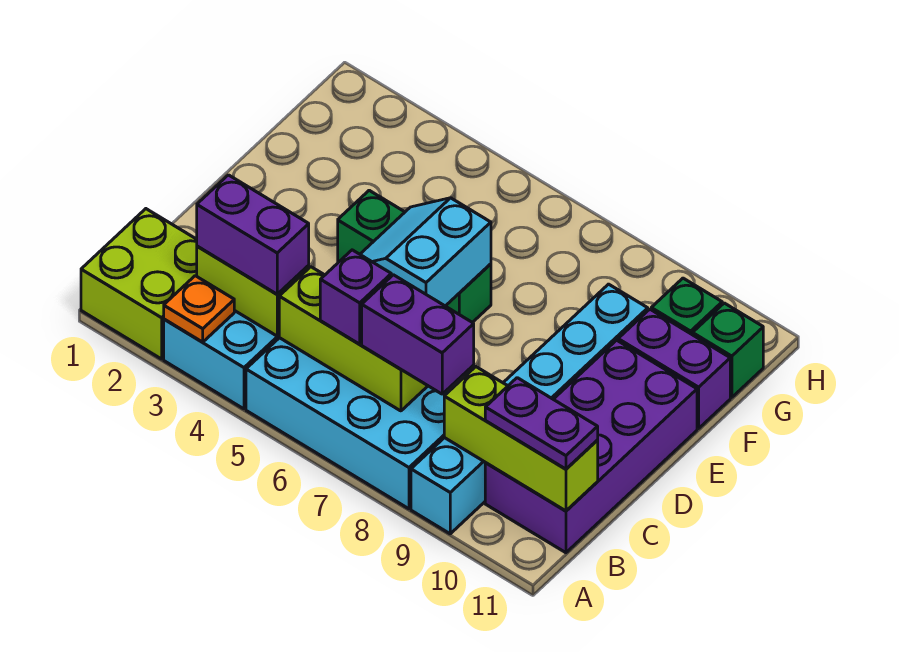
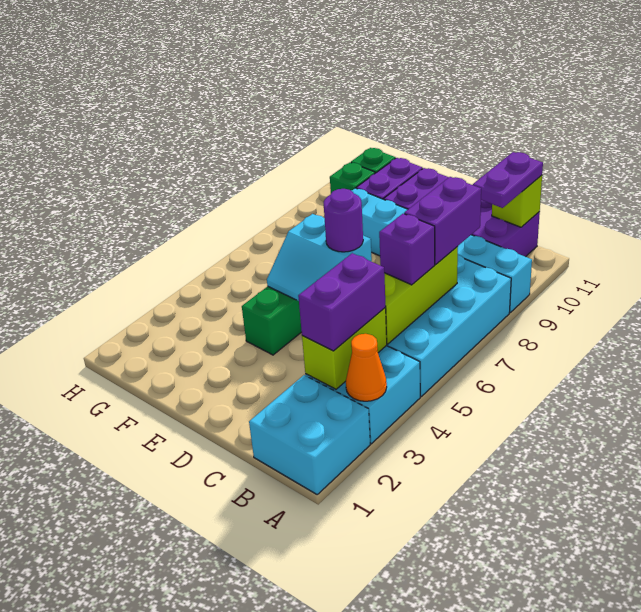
lime 2x2 brick [81,209,197,359] -> cyan 2x2 brick [249,375,370,494]
orange 1x1 plate [164,276,234,342] -> orange 1x1 cone [346,334,387,401]
lime 1x3 brick [444,367,598,511] -> lime 1x1 brick [492,175,542,227]
none -> purple 1x1 round brick [323,189,363,252]

